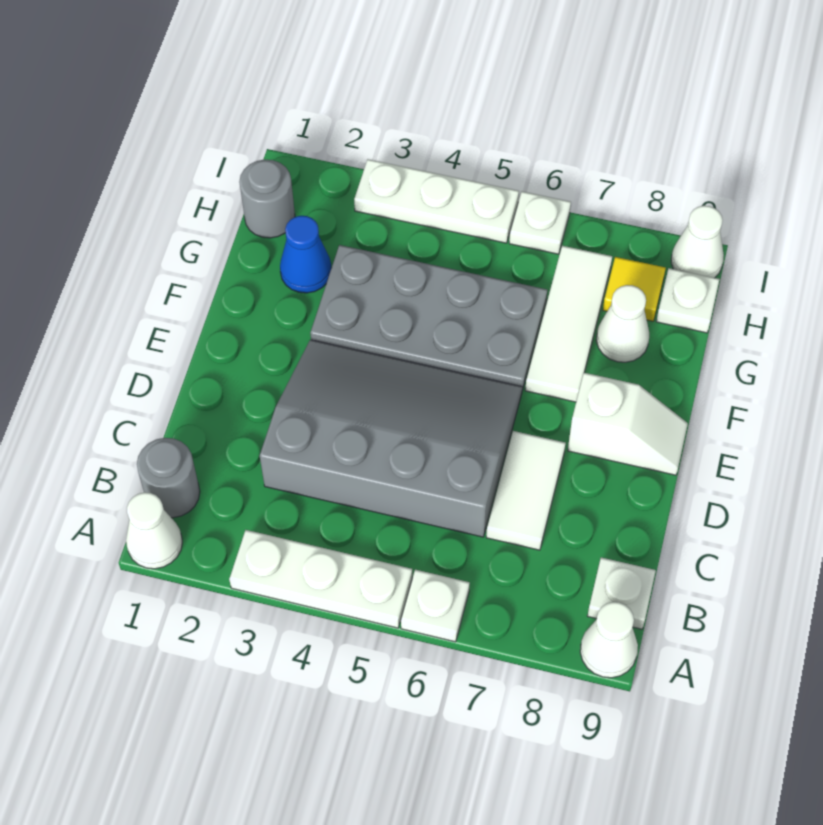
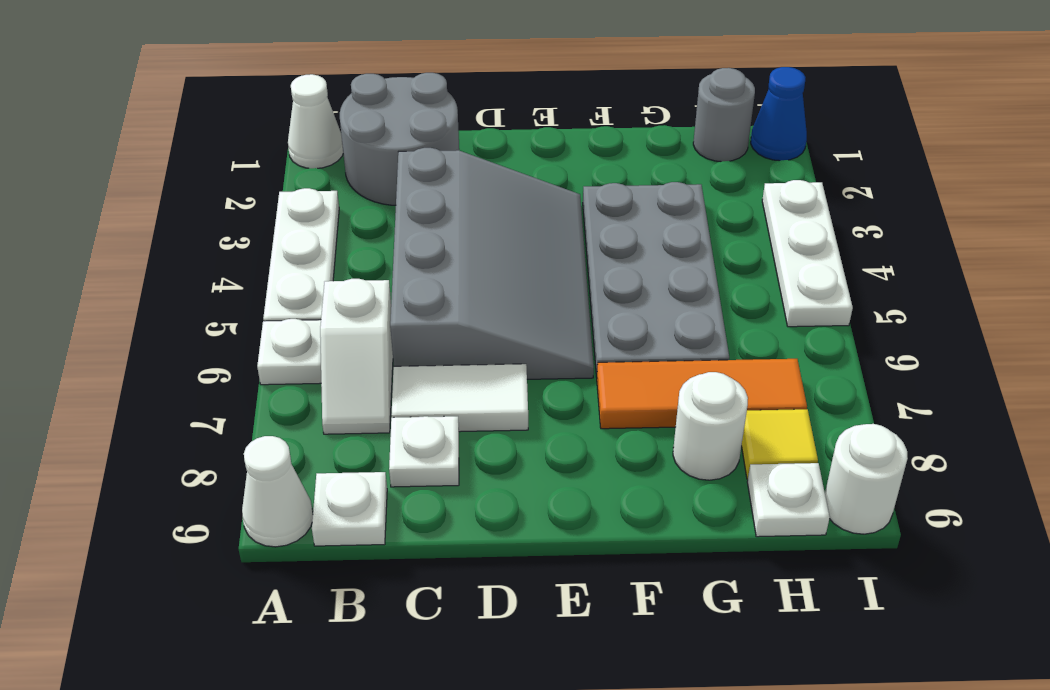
grey 1x1 round brick [137,438,200,518] -> grey 2x2 round brick [340,73,459,205]
white 1x2 slope [568,373,688,475] -> white 1x2 slope moved to [320,279,393,434]
white 1x3 tile [525,246,612,402] -> orange 1x3 tile [597,359,807,429]
blue 1x1 cone [280,216,331,293] -> blue 1x1 cone moved to [751,67,807,161]
white 1x1 cone [596,285,649,362] -> white 1x1 round brick [673,372,748,480]
white 1x1 plate [509,192,571,254] -> white 1x1 plate moved to [389,416,459,487]
white 1x1 cone [671,206,724,278] -> white 1x1 round brick [825,424,908,534]

